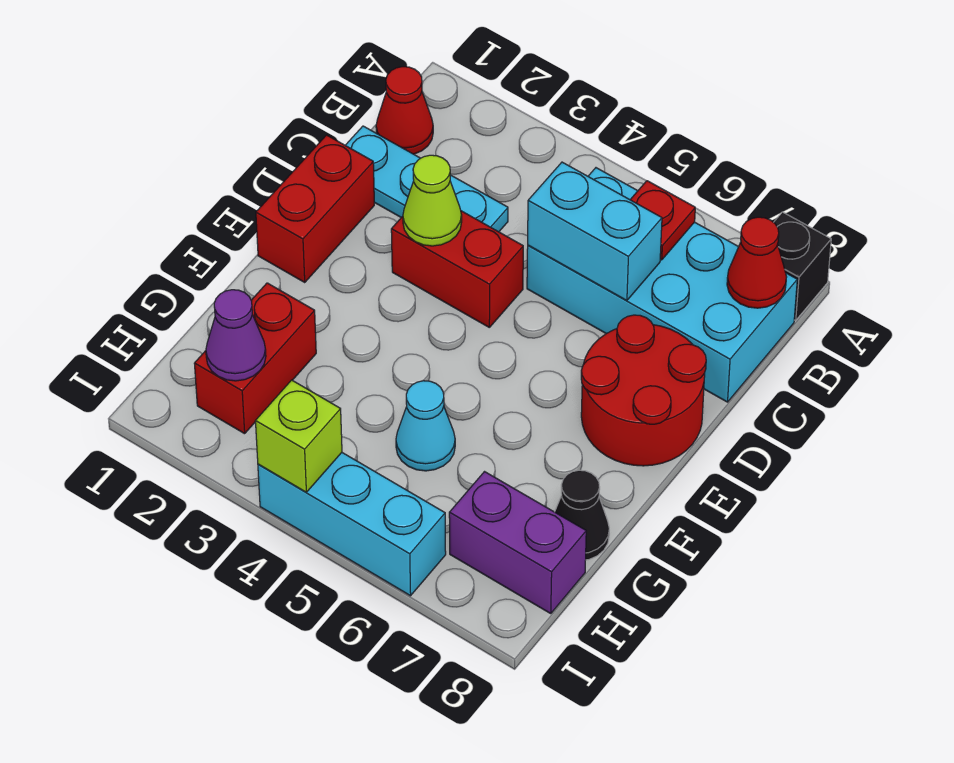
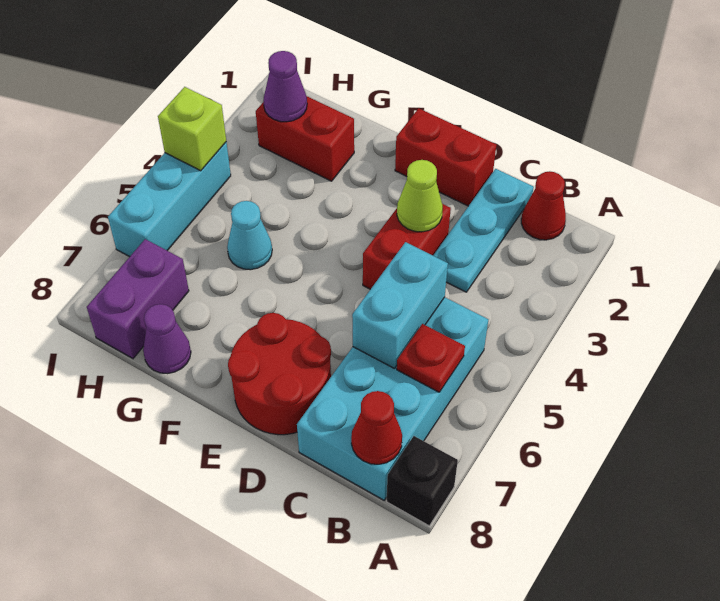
black 1x1 cone [555,470,609,560] -> purple 1x1 cone [143,304,191,374]

